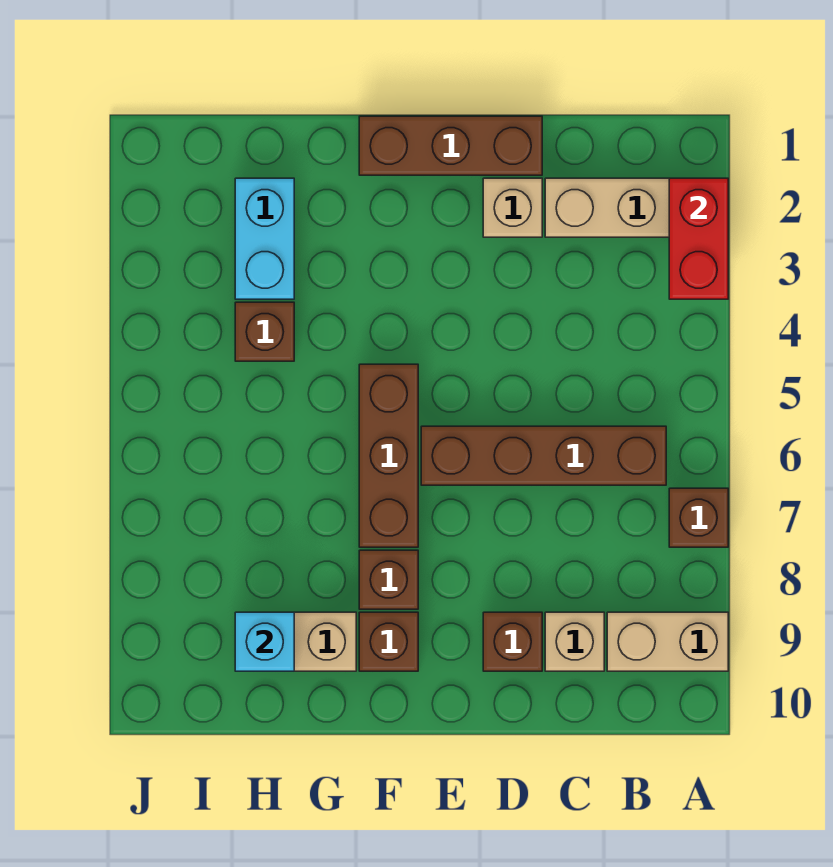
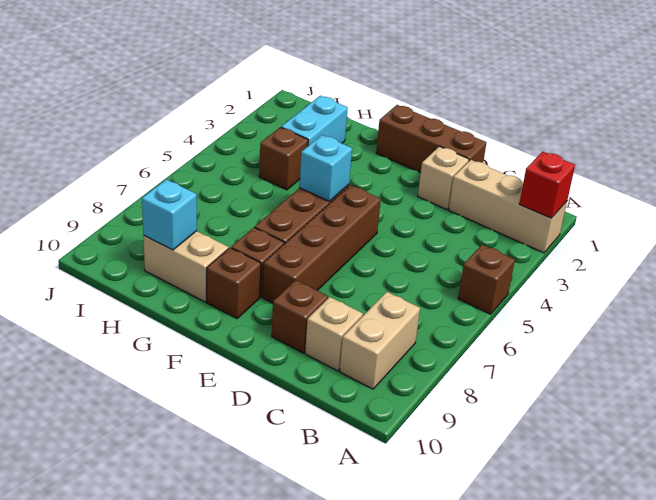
red 1x2 brick [669,178,728,299] -> red 1x1 brick [519,151,575,218]
brown 1x1 brick [669,488,728,547] -> brown 1x1 brick moved to [458,245,515,314]
tan 1x2 brick [607,612,728,671] -> tan 1x2 brick turned to [340,292,420,389]
brown 1x4 brick [421,426,666,485] -> brown 1x4 brick turned to [262,185,381,303]
none -> cyan 1x1 brick [299,135,352,201]

